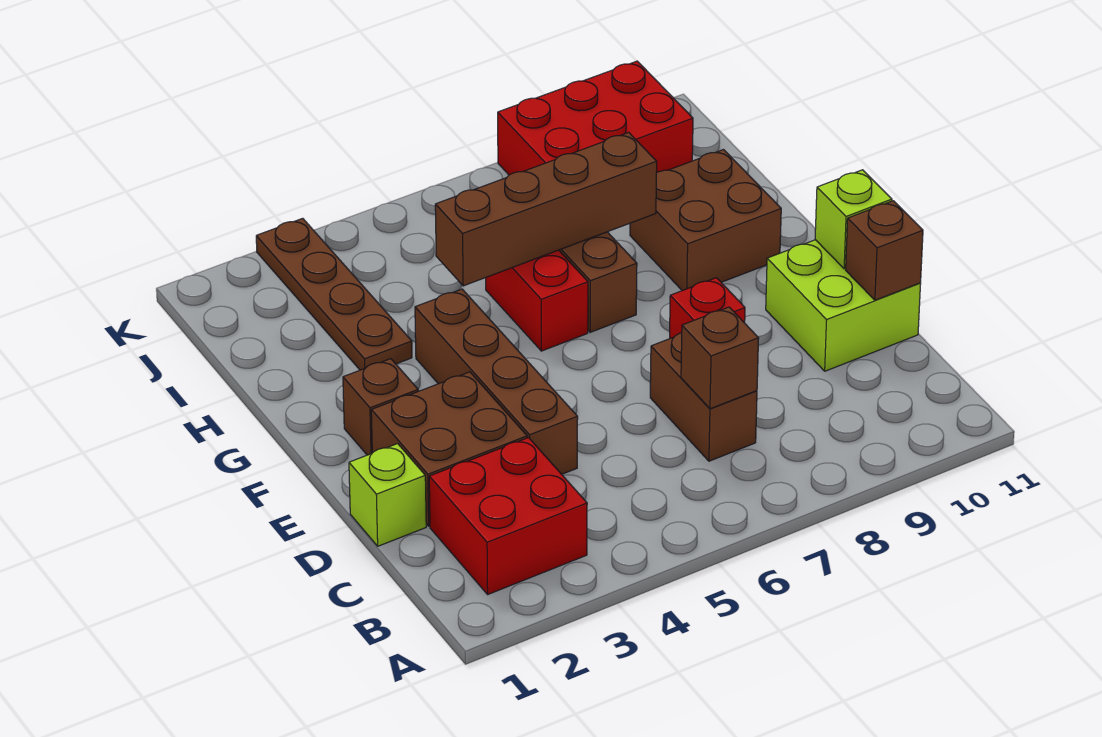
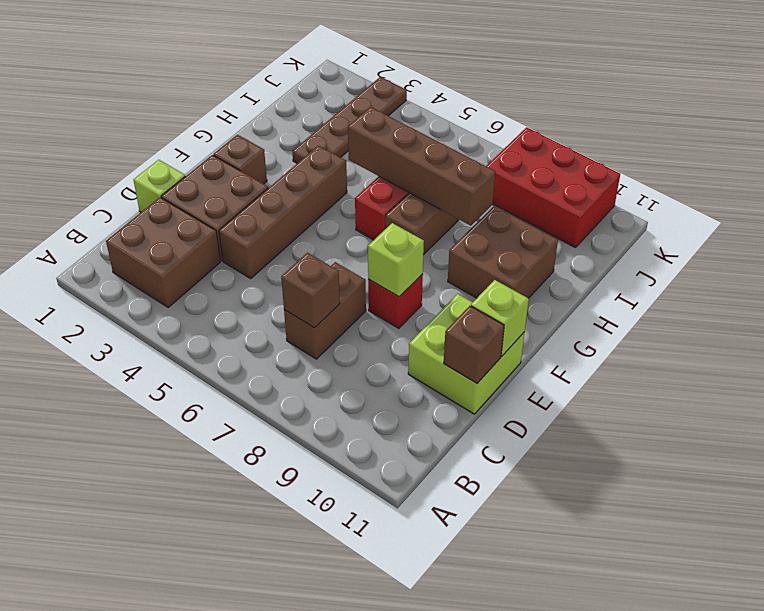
red 2x2 brick [429,438,587,594] -> brown 2x2 brick [106,197,220,307]
none -> lime 1x1 brick [368,223,424,297]

